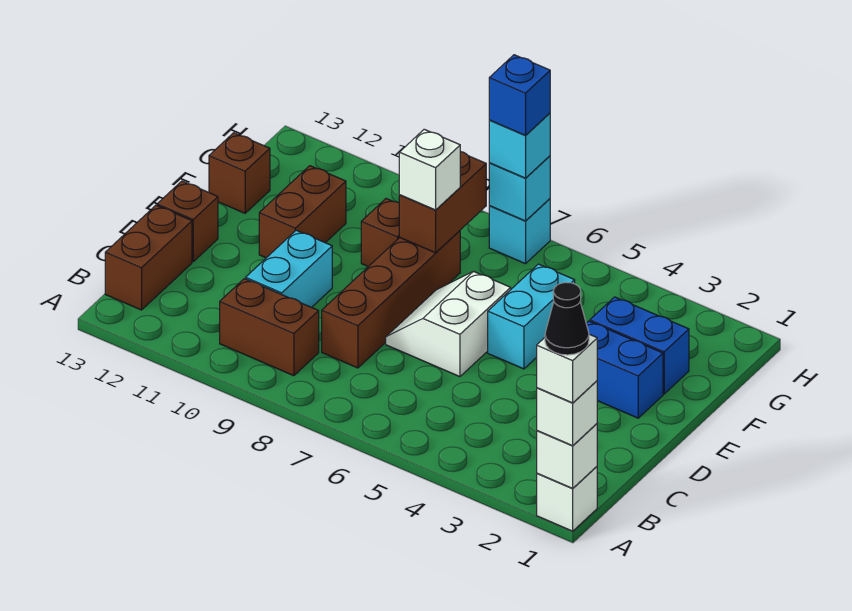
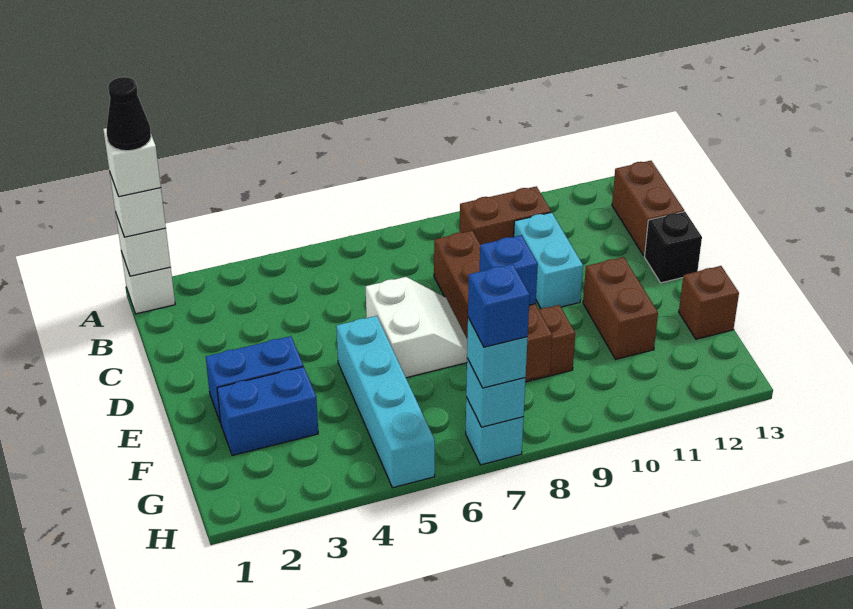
brown 1x1 brick [157,181,218,261] -> black 1x1 brick [644,212,702,283]
cyan 1x2 brick [488,264,575,369] -> cyan 1x4 brick [336,316,435,488]
white 1x1 brick [399,129,460,210] -> blue 1x1 brick [480,235,538,305]

